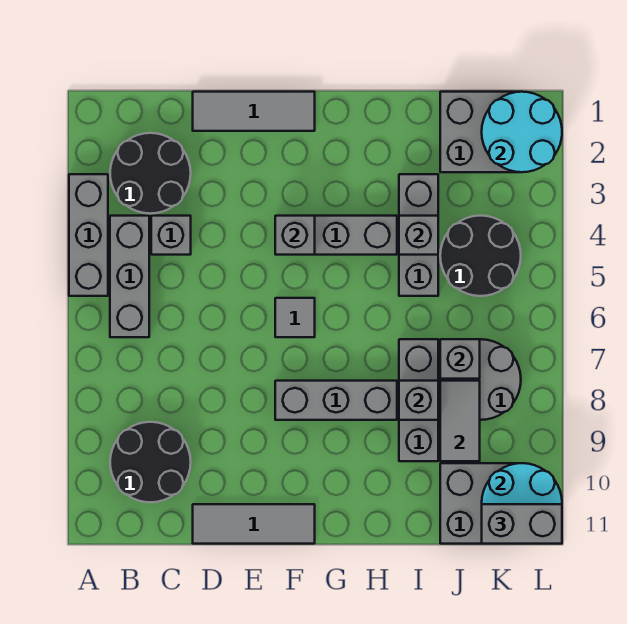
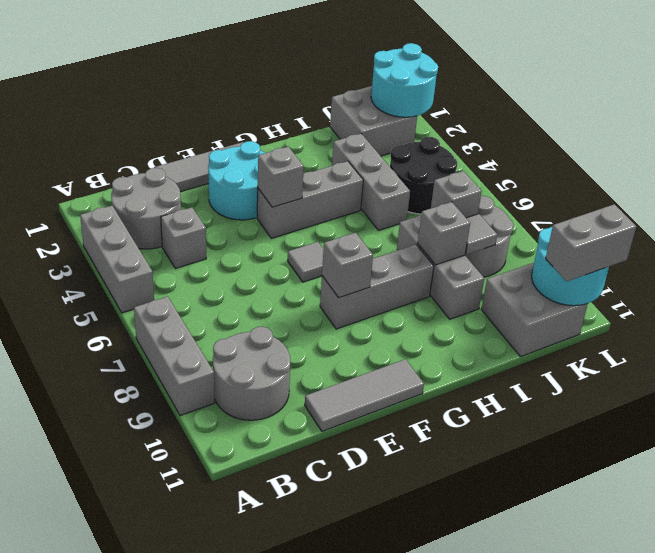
black 2x2 round brick [110,133,191,214] -> grey 2x2 round brick [111,168,181,249]
grey 1x3 brick [110,216,149,337] -> grey 1x3 brick moved to [134,297,215,416]
black 2x2 round brick [110,422,191,502] -> grey 2x2 round brick [213,327,290,420]
none -> cyan 2x2 round brick [208,141,265,220]
grey 1x1 brick [399,216,438,255] -> grey 1x1 brick moved to [322,233,373,298]
grey 1x2 tile [440,381,480,461] -> grey 1x1 tile [465,214,497,254]

